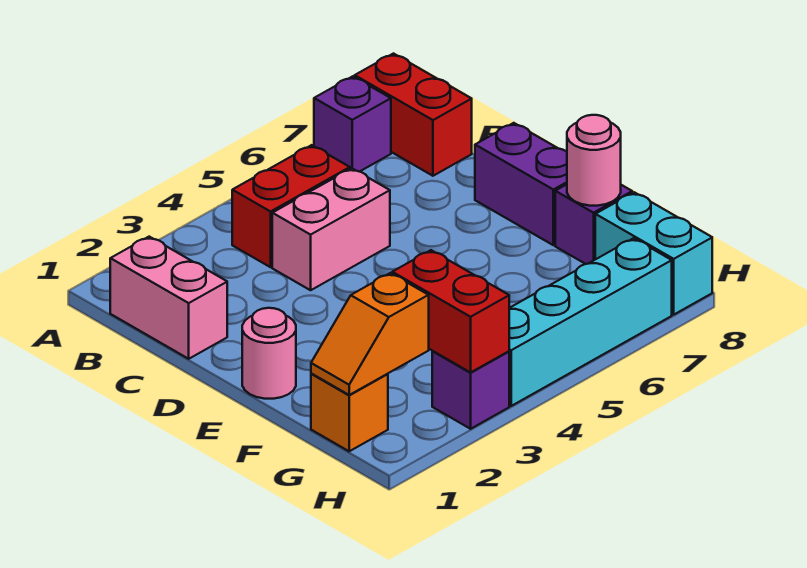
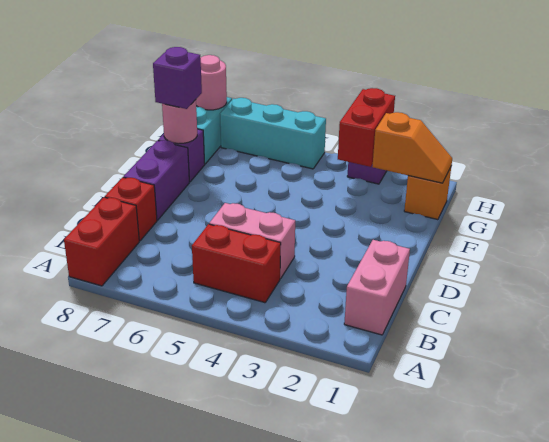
purple 1x1 brick [314,76,391,172] -> purple 1x1 brick moved to [153,47,202,109]
none -> red 1x1 brick [105,177,157,241]
pink 1x1 round brick [242,308,296,399] -> pink 1x1 round brick moved to [196,55,227,110]
cyan 1x4 brick [509,238,672,406] -> cyan 1x3 brick [220,98,326,169]

